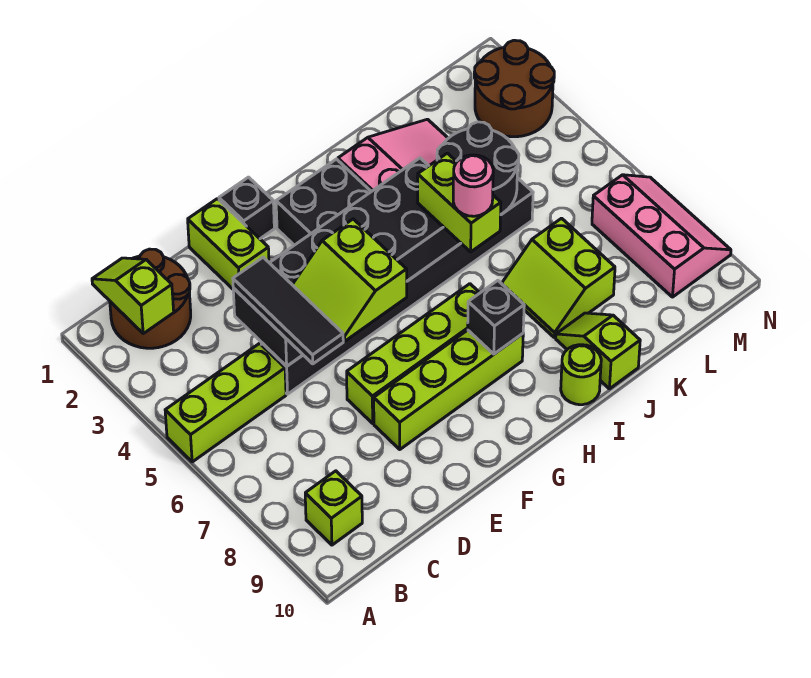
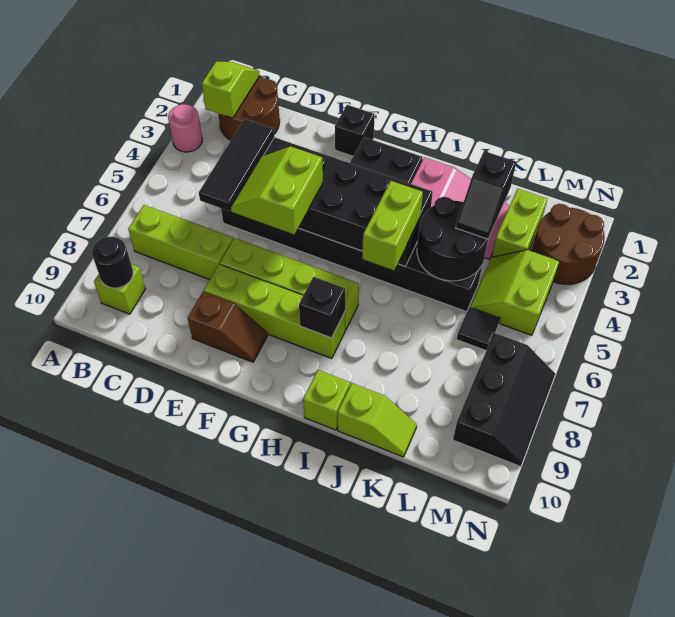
lime 1x3 brick [165,343,286,462] -> lime 1x3 brick moved to [128,205,233,280]
none -> black 1x1 round brick [92,237,133,288]
lime 1x2 brick [188,199,269,289] -> lime 1x2 brick moved to [492,189,547,257]
none -> brown 1x2 slope [188,291,268,362]
pink 1x1 round brick [453,155,493,216] -> pink 1x1 round brick moved to [168,104,202,152]
lime 1x1 round brick [561,345,601,405] -> lime 1x1 brick [303,370,350,430]
lime 2x2 slope [502,218,615,338] -> lime 2x2 slope moved to [470,250,559,335]
lime 1x2 slope [556,313,640,389] -> lime 1x2 slope turned to [338,383,417,457]
none -> black 1x2 slope [456,151,516,239]
none -> black 1x1 tile [457,307,500,350]
pink 2x3 slope [592,175,731,297] -> black 2x3 slope [453,333,555,467]

